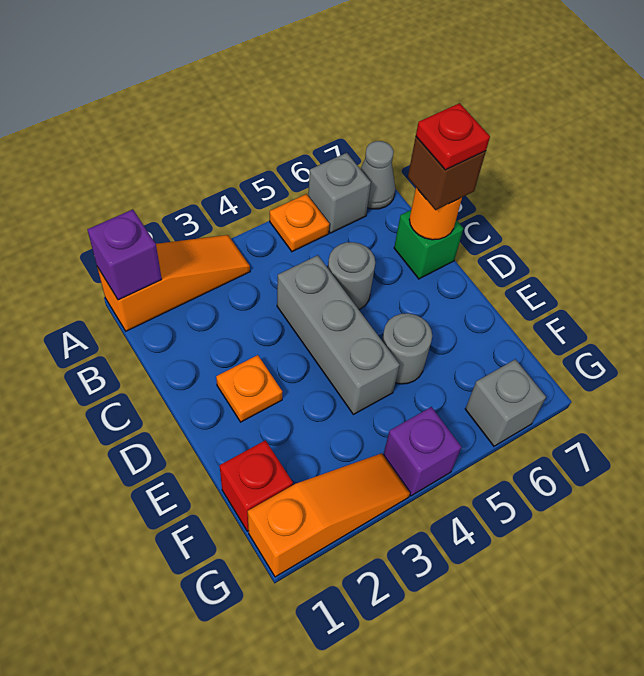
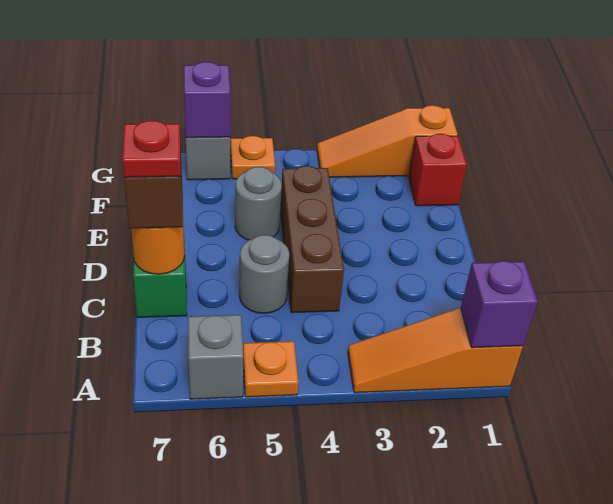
grey 1x1 cone [360,141,395,209] -> none
grey 1x3 brick [277,255,400,415] -> brown 1x3 brick [280,166,344,313]
orange 1x1 plate [216,355,282,422] -> orange 1x1 plate moved to [231,136,275,179]
purple 1x1 brick [383,407,461,496] -> purple 1x1 brick moved to [184,62,230,138]

